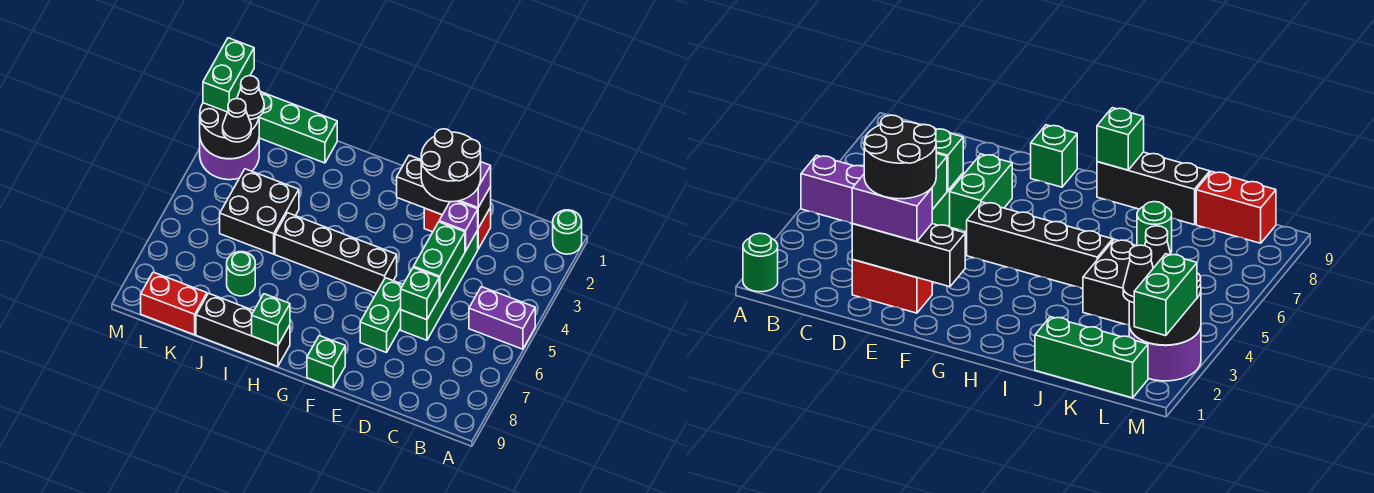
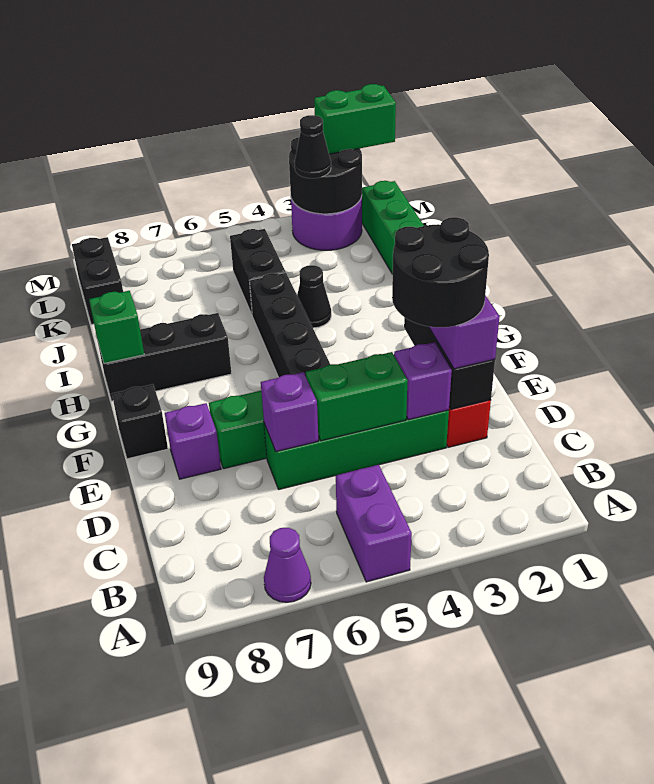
green 1x1 round brick [553,210,582,254] -> none
none -> purple 1x1 cone [264,528,311,602]
green 1x1 brick [401,267,439,320] -> purple 1x1 brick [261,372,318,452]
none -> purple 1x1 brick [165,403,221,479]
green 1x1 brick [307,336,345,387] -> black 1x1 brick [112,384,168,459]
black 1x3 brick [196,293,290,367] -> black 1x3 brick turned to [98,313,232,401]
black 2x2 brick [220,169,299,254] -> black 1x2 brick [230,229,286,315]
green 1x1 round brick [227,252,255,296] -> none
red 1x2 brick [141,272,207,335] -> black 1x2 brick [72,237,123,325]
black 1x1 cone [237,76,264,119] -> black 1x1 cone moved to [297,265,331,328]

